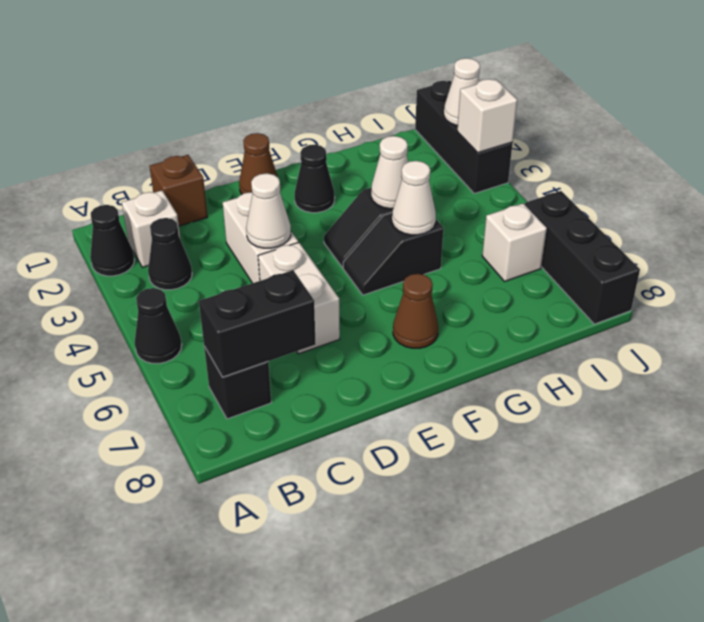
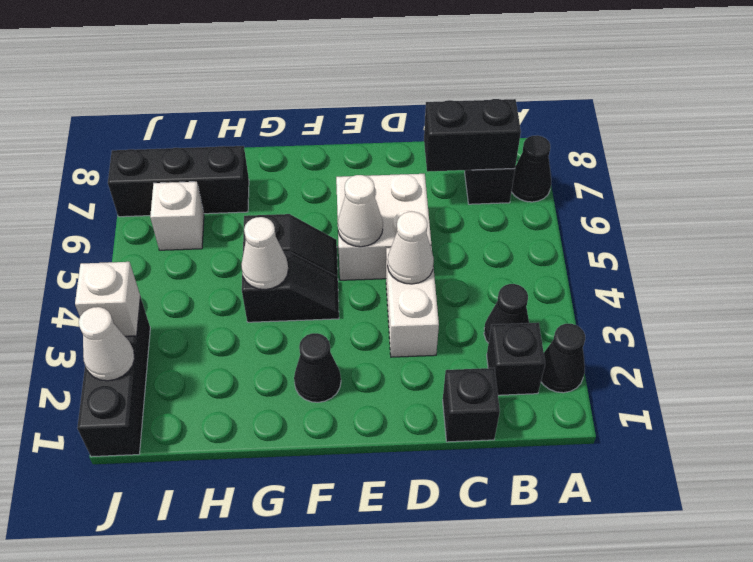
black 1x1 cone [135,288,182,363] -> black 1x1 cone moved to [512,135,551,202]
white 1x1 brick [122,190,180,268] -> black 1x1 brick [487,323,545,395]
brown 1x1 brick [150,155,207,226] -> black 1x1 brick [443,368,500,442]
white 1x2 brick [258,242,340,354] -> white 2x2 brick [336,174,431,280]
brown 1x1 cone [239,133,278,194] -> none
brown 1x1 cone [393,274,438,348] -> none
white 1x1 cone [392,161,436,235] -> white 1x1 cone moved to [338,175,383,247]
black 1x3 brick [525,191,640,324] -> black 1x3 brick turned to [108,146,249,217]

